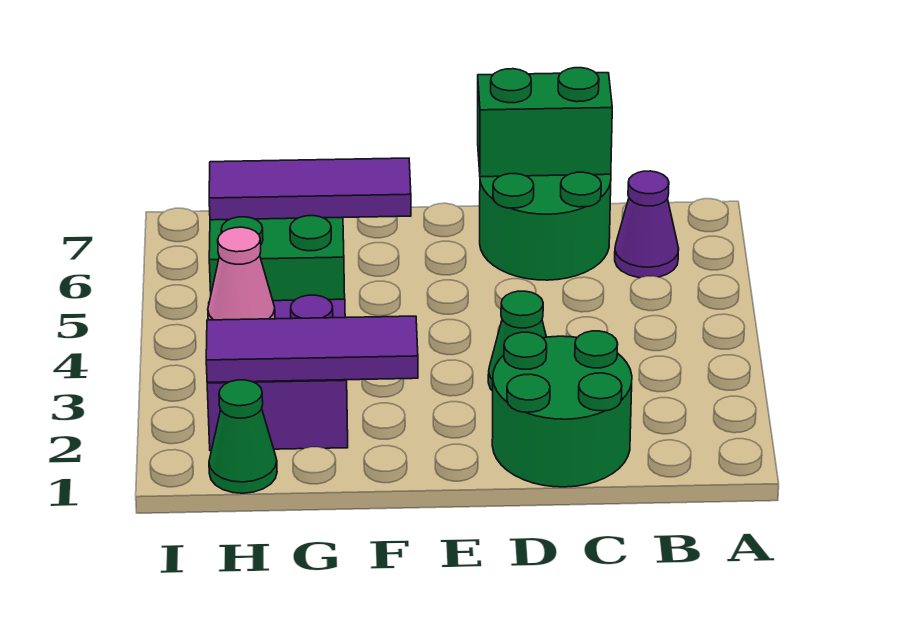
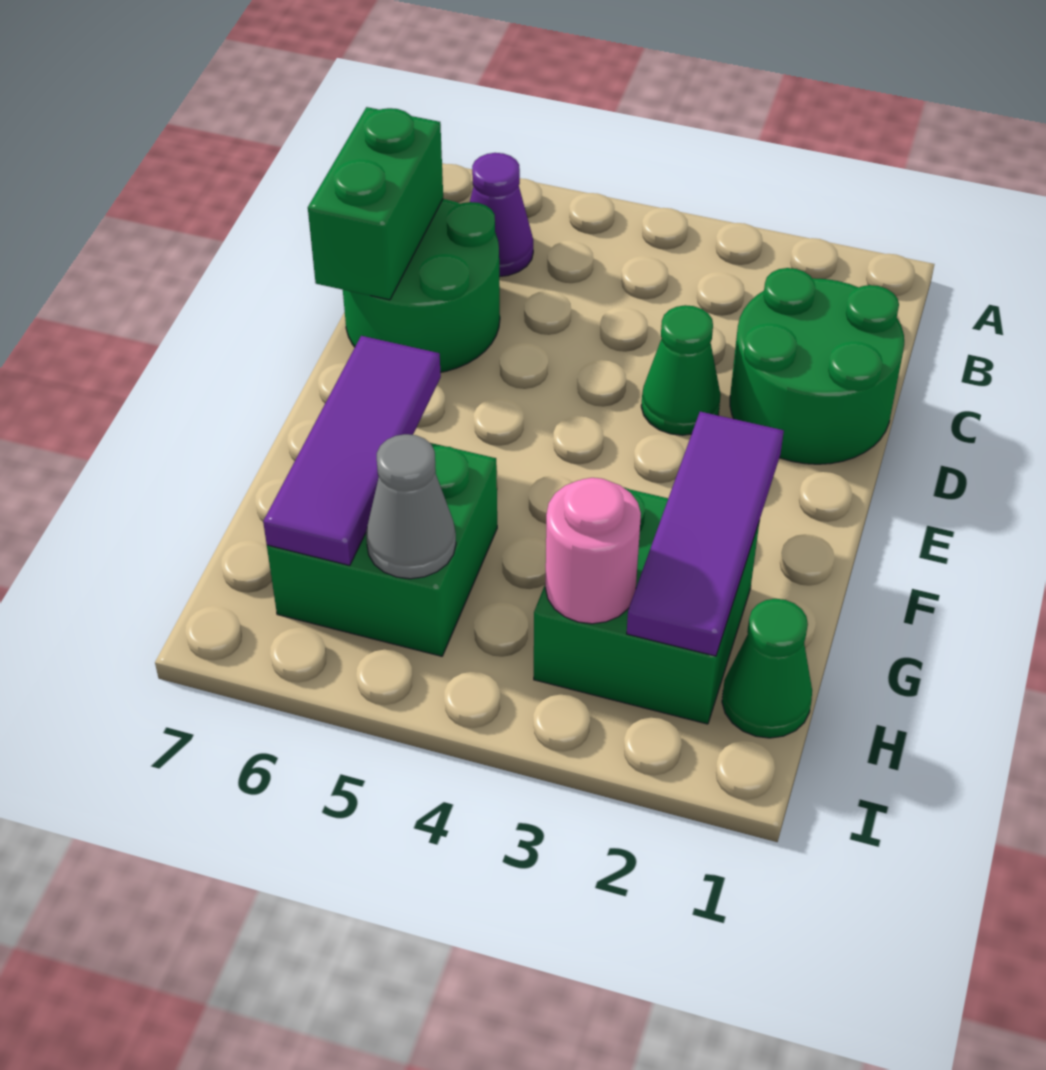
purple 2x2 brick [207,295,348,451] -> green 2x2 brick [534,487,759,724]
pink 1x1 cone [208,227,275,320] -> pink 1x1 round brick [546,478,641,624]
none -> grey 1x1 cone [366,434,456,579]

